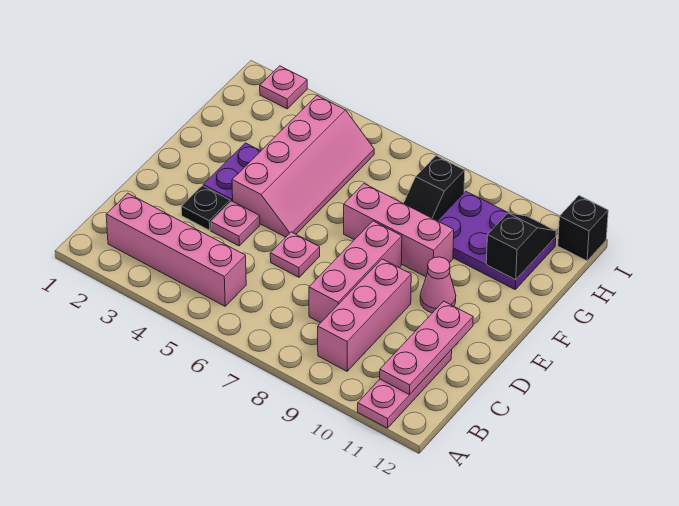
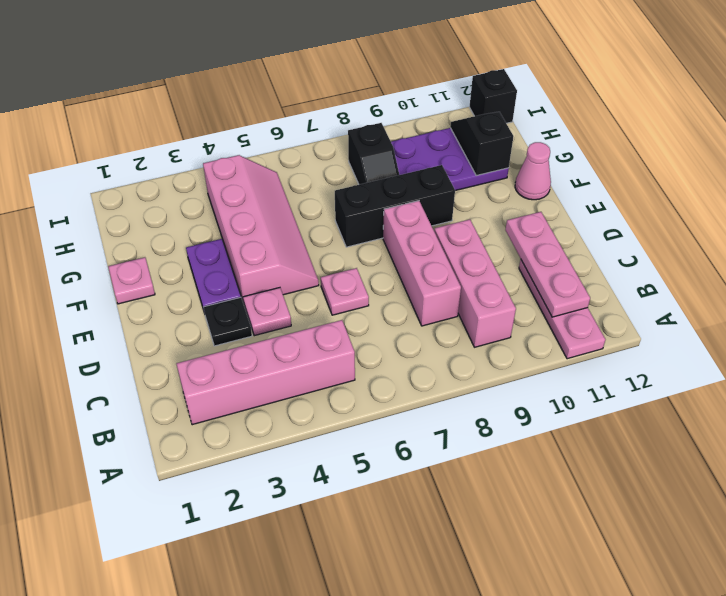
pink 1x1 cone [420,257,456,313] -> pink 1x1 cone moved to [515,142,551,200]
pink 1x3 brick [344,184,454,277] -> black 1x3 brick [335,165,455,247]
pink 1x1 plate [260,66,307,109] -> pink 1x1 plate moved to [108,257,155,304]

